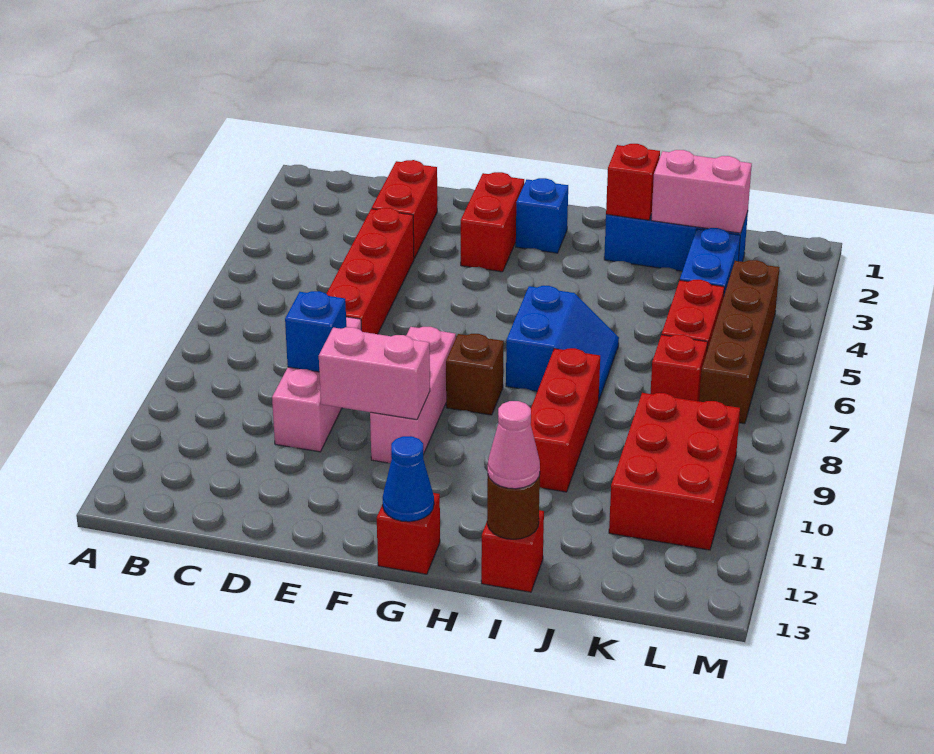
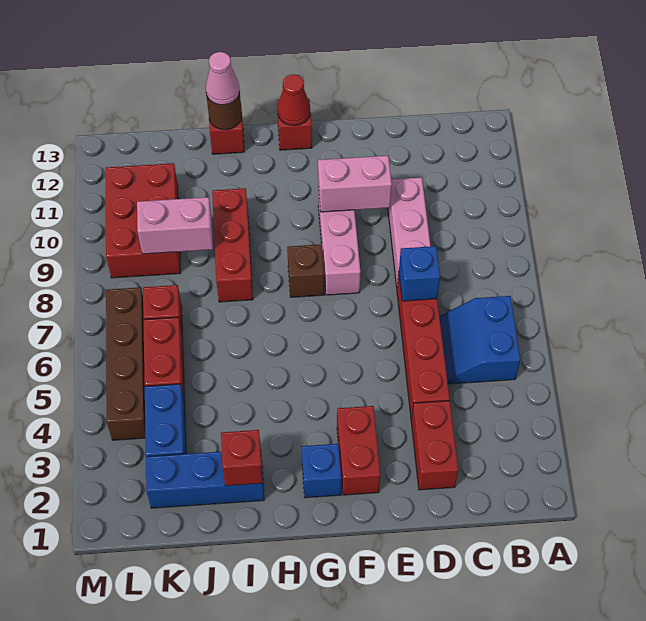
blue 1x1 brick [285,291,346,372] -> blue 1x1 brick moved to [399,246,440,301]
blue 1x1 cone [383,436,434,522] -> red 1x1 cone [277,74,310,126]
blue 2x2 slope [506,286,619,400] -> blue 2x2 slope moved to [439,296,520,384]
pink 1x2 brick [651,150,752,233] -> pink 1x2 brick moved to [137,197,213,254]

